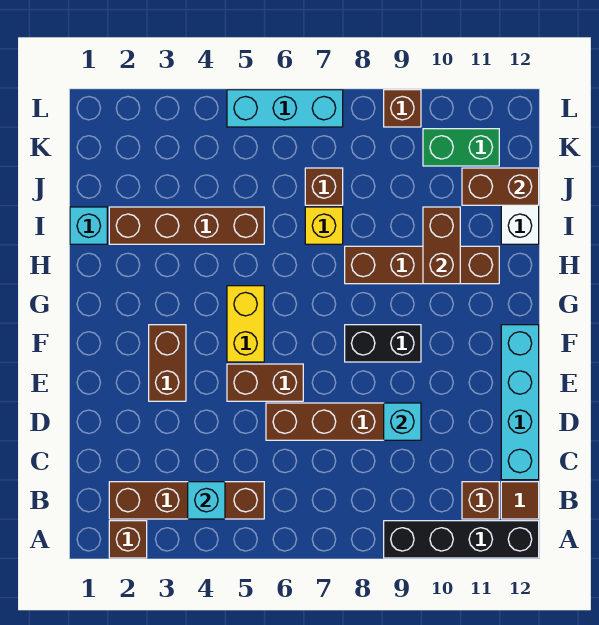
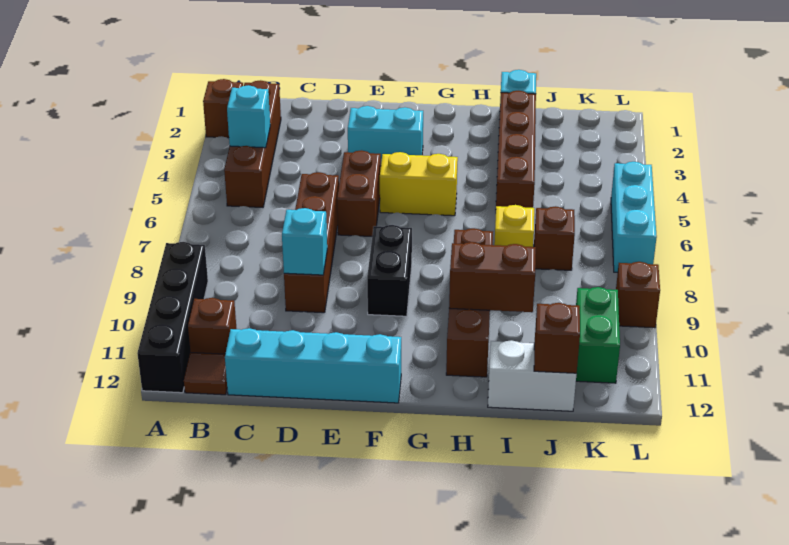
brown 1x2 brick [149,325,186,401] -> cyan 1x2 brick [348,106,423,161]
brown 1x2 brick [462,168,539,205] -> brown 1x1 brick [534,303,580,373]

